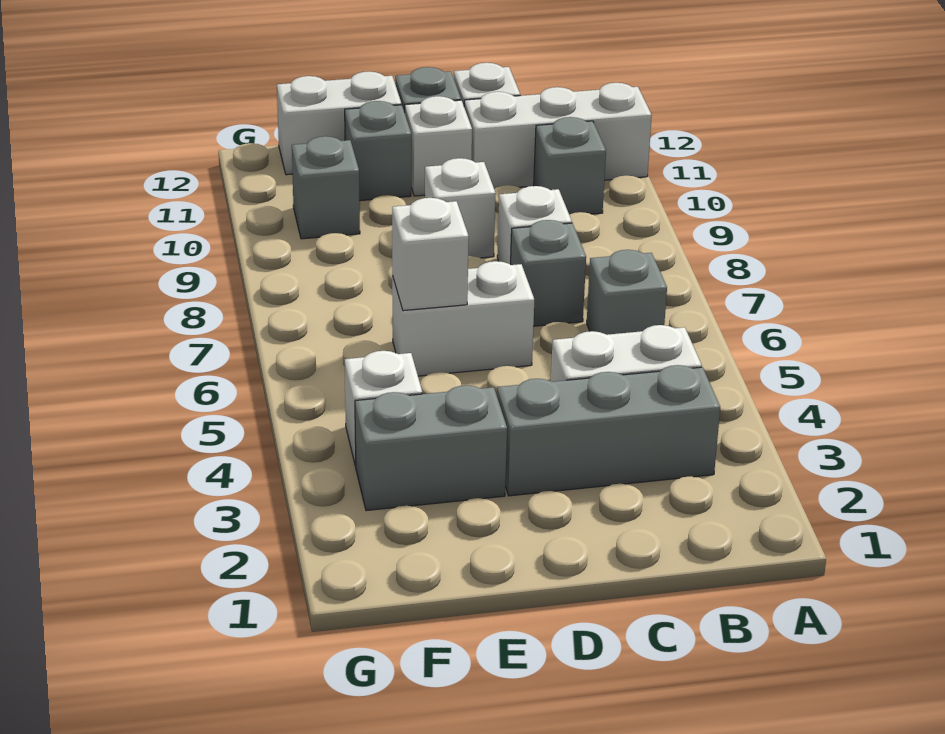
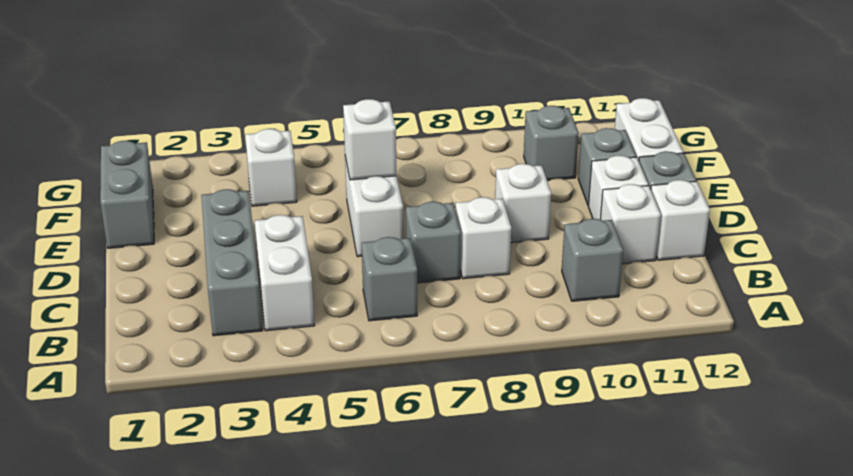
white 1x3 brick [464,83,652,189] -> white 1x1 brick [600,184,661,264]
grey 1x2 brick [355,385,507,511] -> grey 1x2 brick moved to [100,141,154,248]

